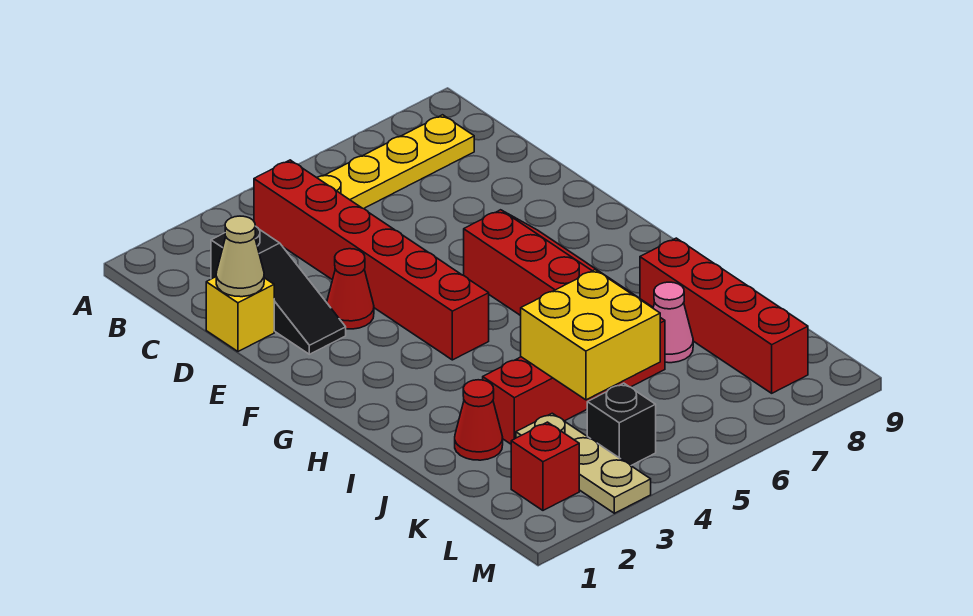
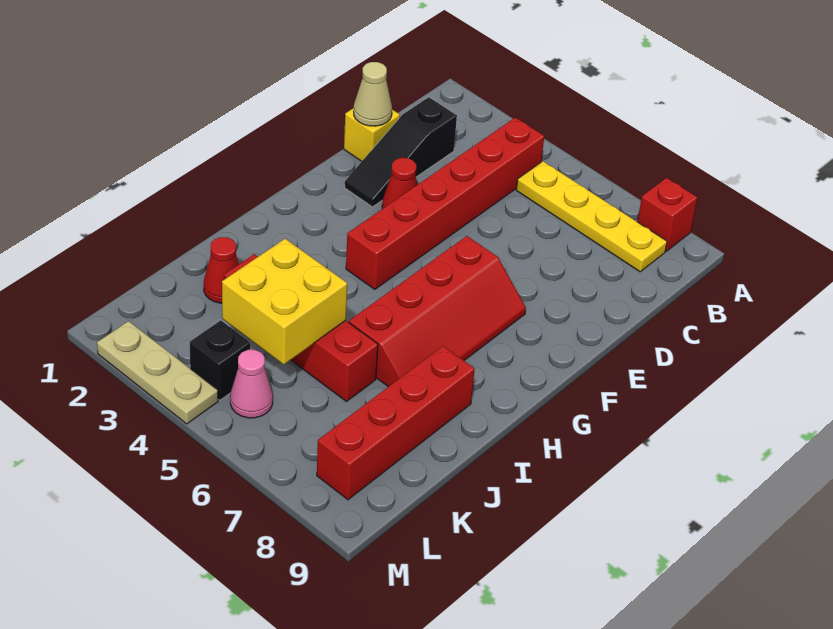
pink 1x1 cone [653,282,693,363] -> pink 1x1 cone moved to [230,350,273,418]
tan 1x3 plate [516,413,651,513] -> tan 1x3 plate turned to [97,321,218,424]
red 1x1 brick [511,422,579,510] -> red 1x1 brick moved to [638,178,697,251]

